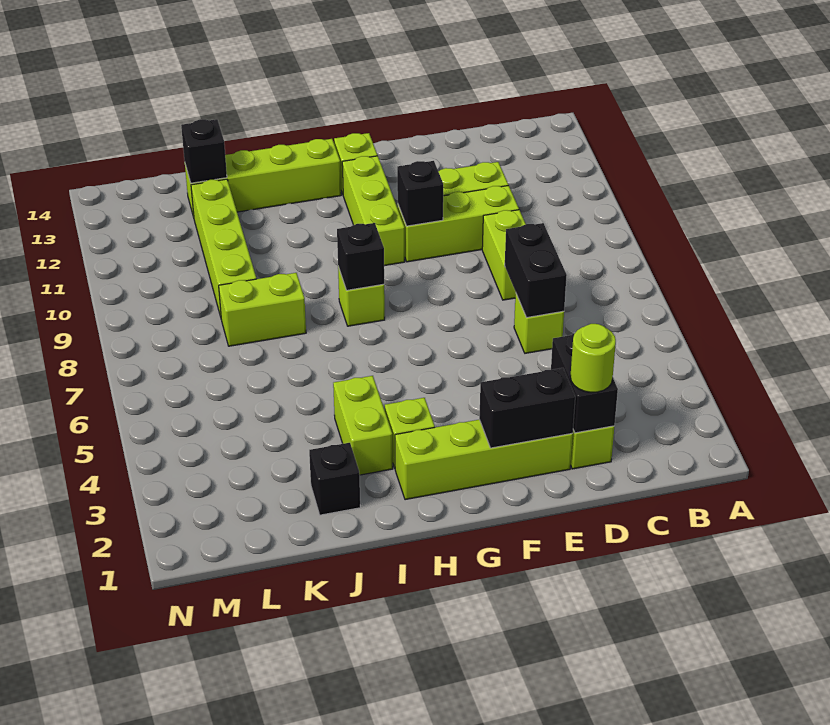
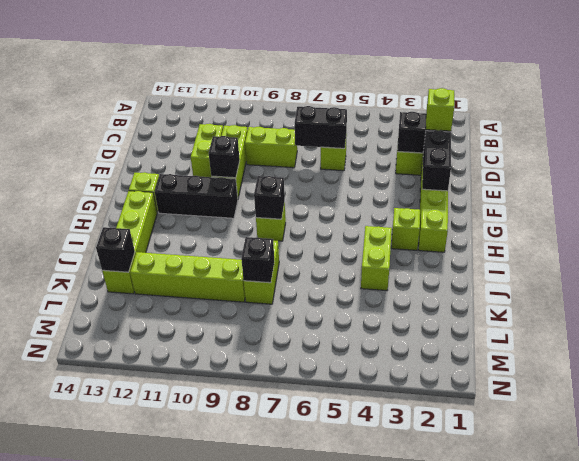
lime 1x1 round brick [570,324,616,392] -> lime 1x1 brick [426,88,454,131]
lime 1x3 brick [342,156,405,266] -> black 1x3 brick [155,174,238,218]
lime 1x2 brick [333,376,393,475] -> lime 1x2 brick turned to [361,226,392,291]
black 1x1 brick [309,443,360,515] -> black 1x1 brick moved to [241,237,275,283]

